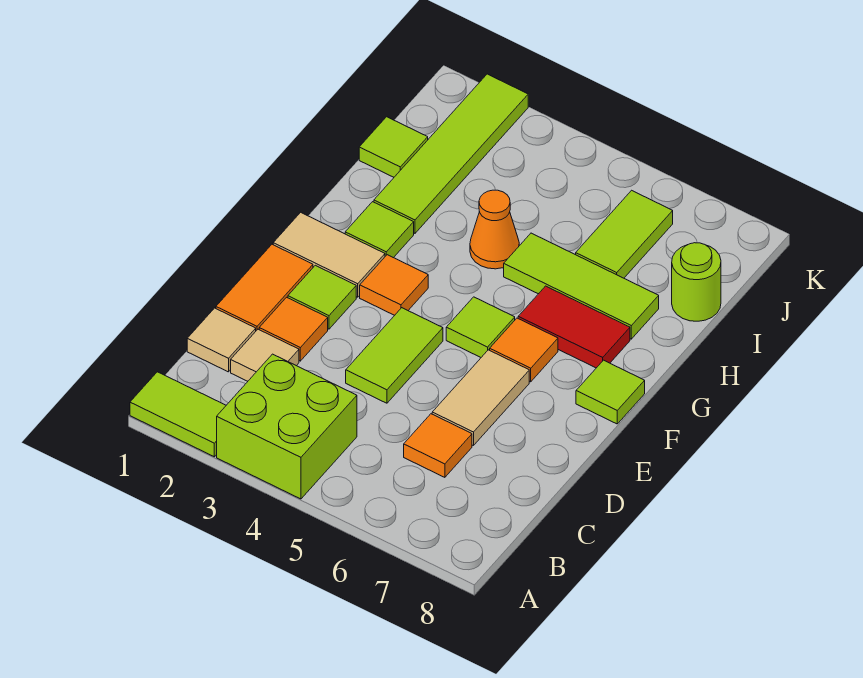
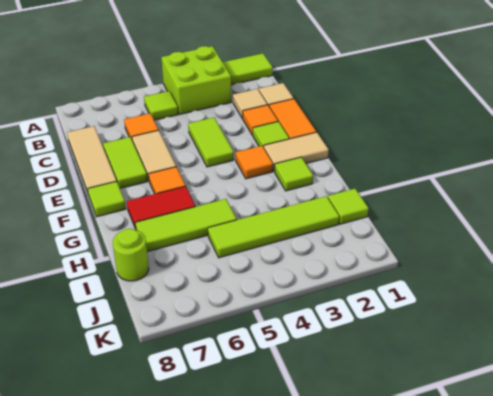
none -> tan 1x3 tile [67,126,117,195]
lime 1x1 tile [446,297,515,357] -> lime 1x1 tile moved to [144,91,178,120]
lime 1x4 tile [374,74,528,233] -> lime 1x4 tile turned to [208,196,339,258]
orange 1x1 cone [470,190,519,269] -> none
lime 1x2 tile [576,190,673,278] -> lime 1x2 tile moved to [103,137,147,189]

